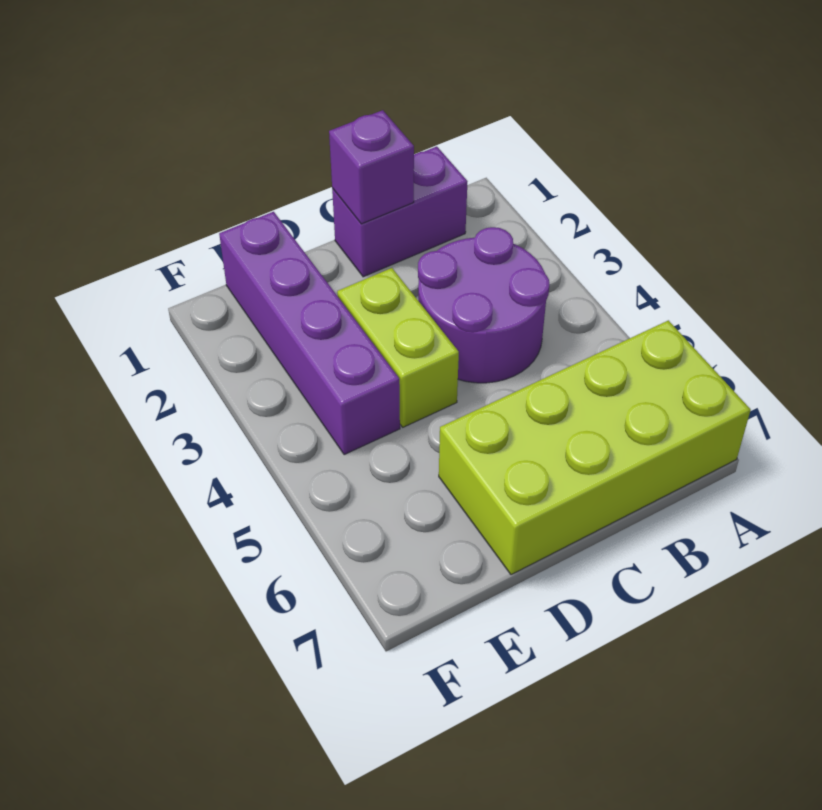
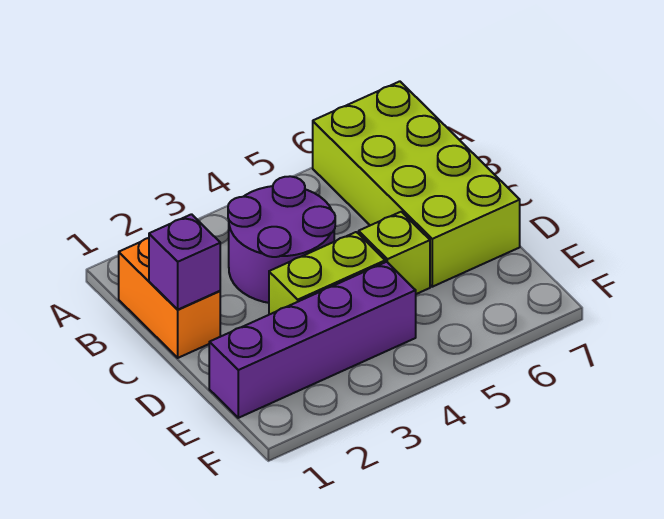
purple 1x2 brick [332,147,468,277] -> orange 1x2 brick [119,238,220,358]
none -> lime 1x1 brick [359,212,430,294]

